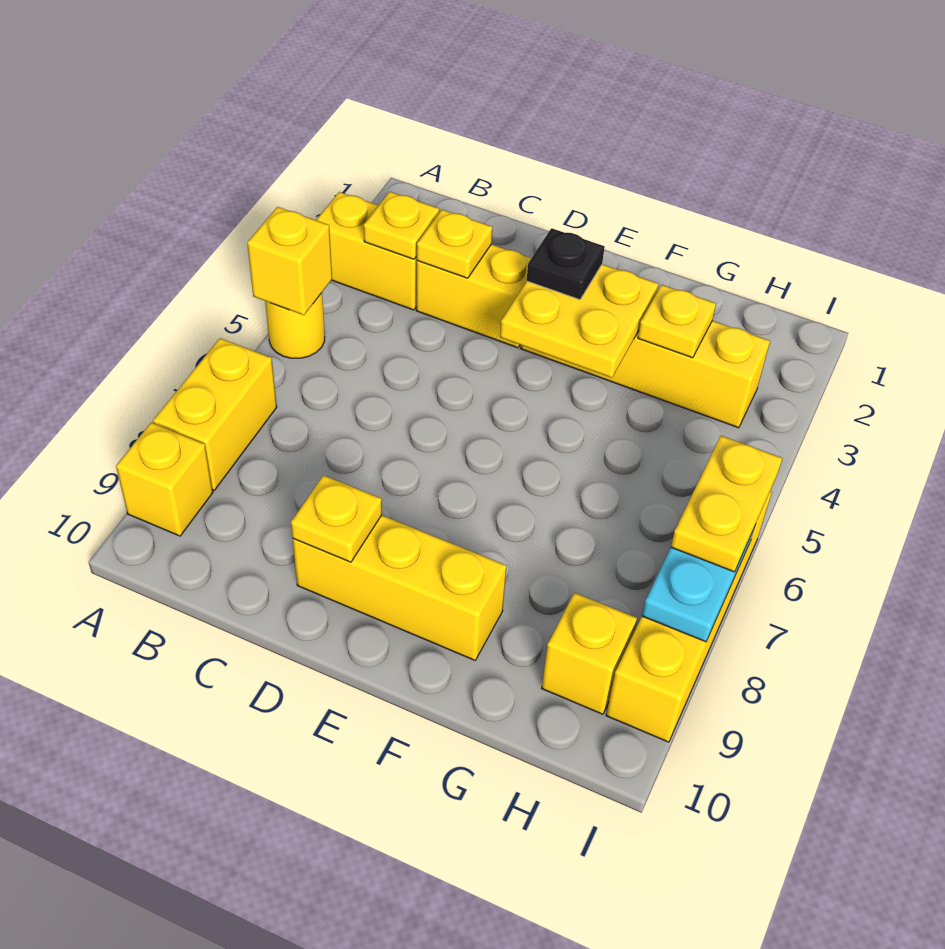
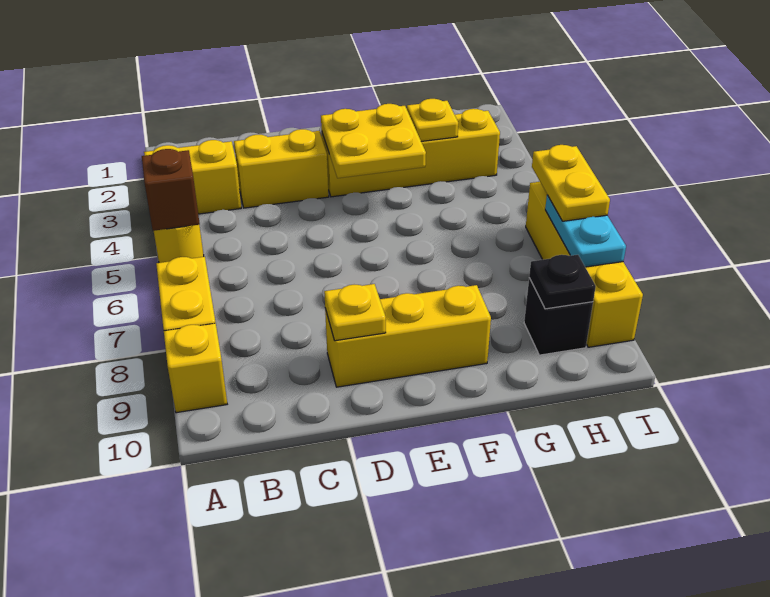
yellow 1x1 brick [247,207,332,315] -> brown 1x1 brick [142,149,200,231]
yellow 1x1 plate [364,192,439,259] -> none
yellow 1x1 plate [417,210,493,278] -> none
black 1x1 plate [527,228,605,300] -> black 1x1 plate moved to [529,255,596,309]
yellow 1x1 brick [542,593,637,714] -> black 1x1 brick [524,278,593,355]

